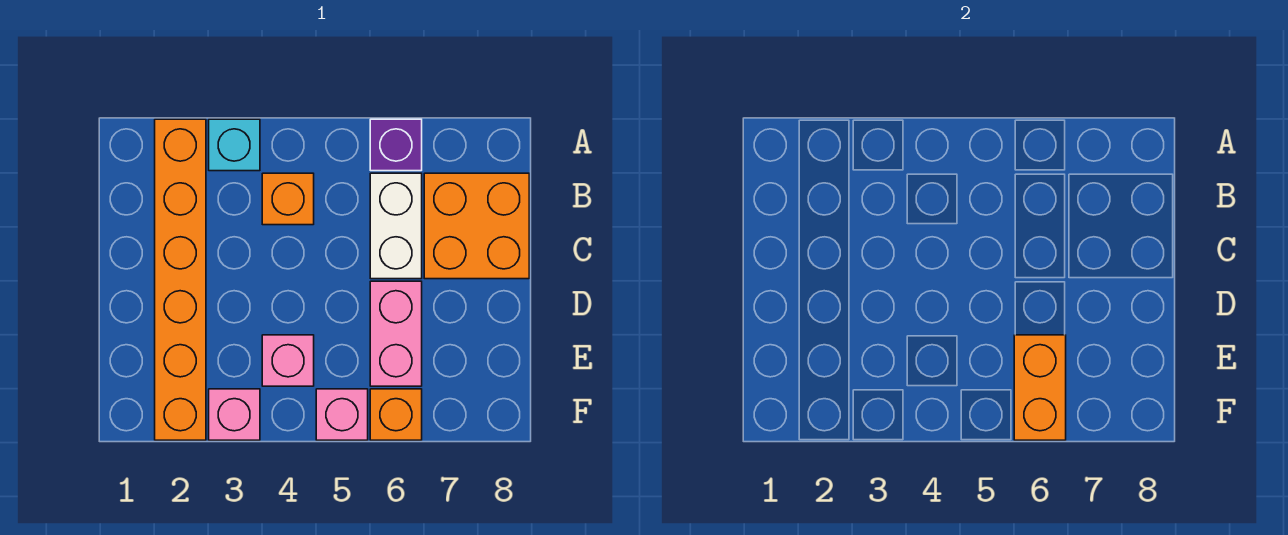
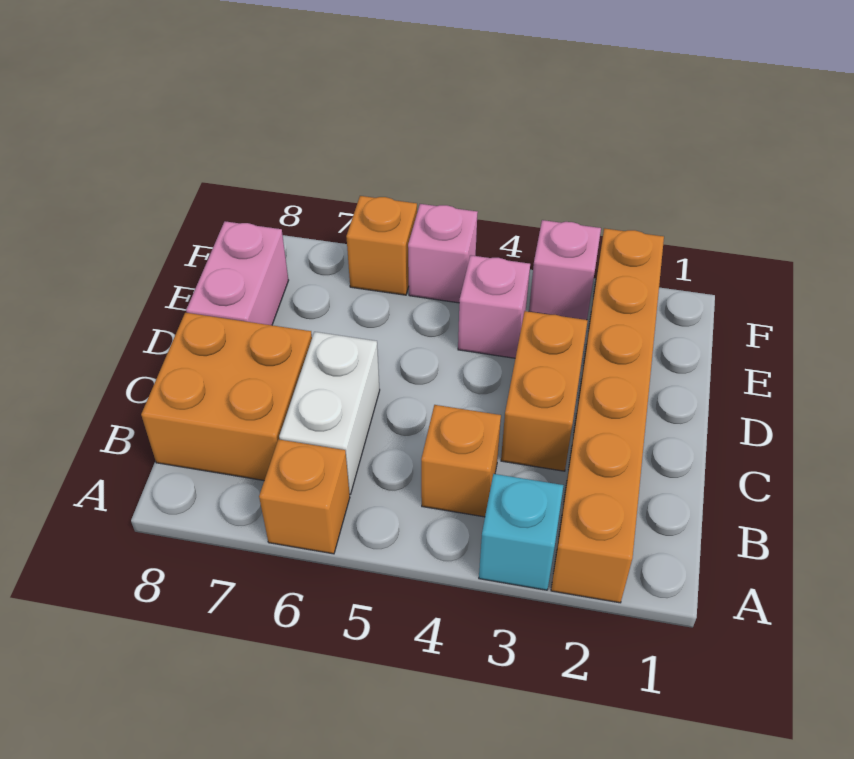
purple 1x1 brick [370,119,422,171] -> orange 1x1 brick [259,439,350,554]
pink 1x2 brick [370,281,422,386] -> pink 1x2 brick moved to [186,221,289,325]
orange 1x2 brick [1014,335,1066,440] -> orange 1x2 brick moved to [501,311,588,471]

